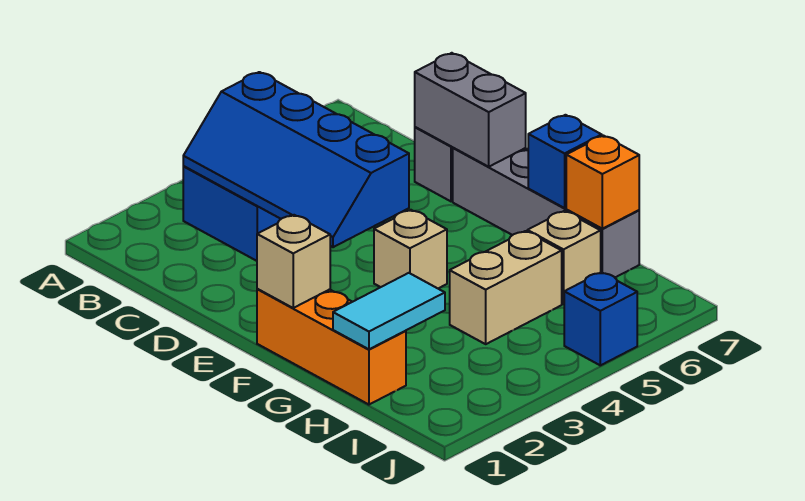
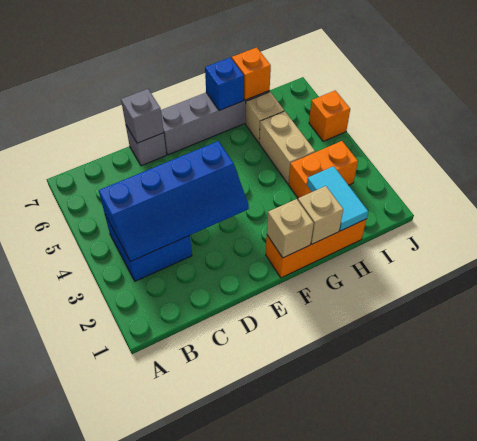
grey 1x2 brick [415,53,526,167] -> grey 1x1 brick [121,89,164,143]
tan 1x1 brick [374,210,447,288] -> tan 1x1 brick moved to [298,186,343,244]
none -> orange 1x2 brick [289,141,358,198]
blue 1x1 brick [564,272,637,365] -> orange 1x1 brick [309,91,350,141]

